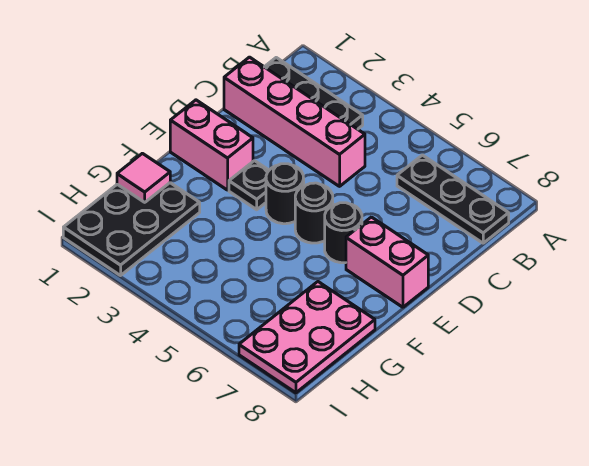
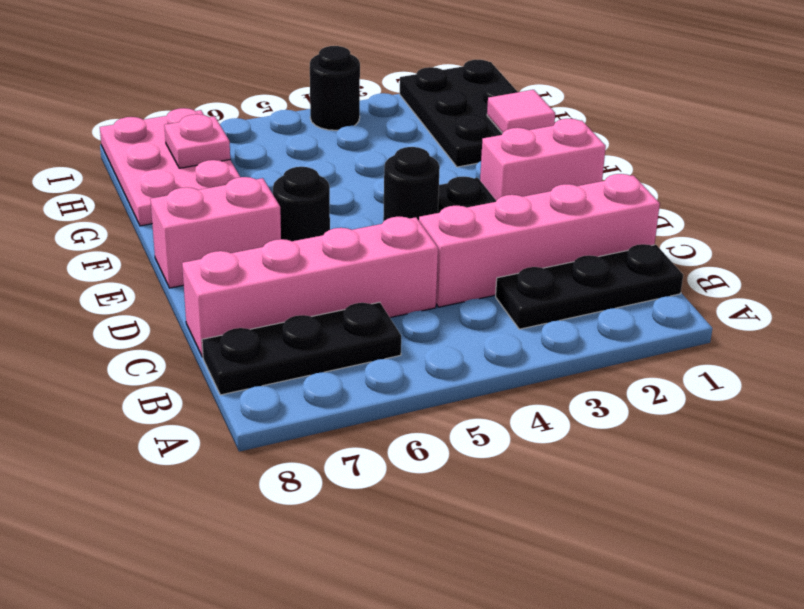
none -> pink 1x4 brick [182,217,438,357]
black 1x1 round brick [295,183,333,243] -> black 1x1 round brick moved to [310,46,360,130]
none -> pink 1x1 plate [164,114,230,168]

